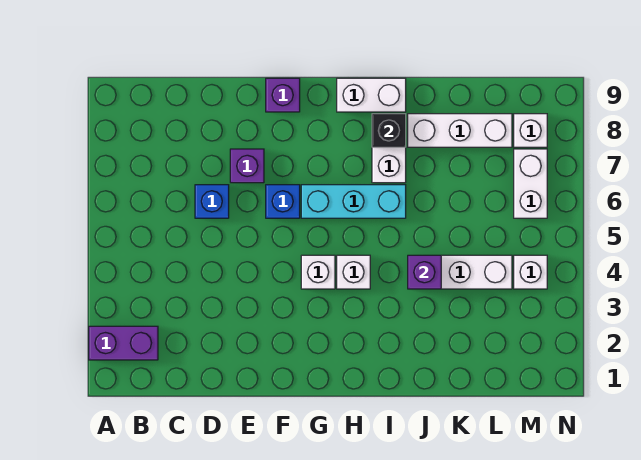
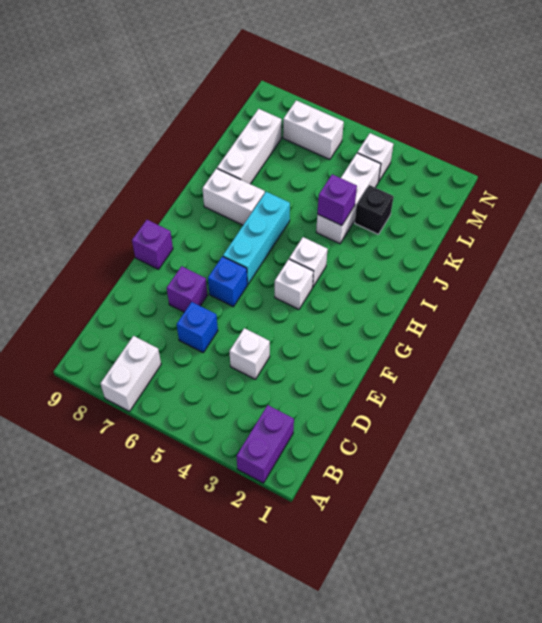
white 1x2 brick [337,78,406,112] -> white 1x2 brick moved to [101,336,161,411]
black 1x1 brick [372,114,406,147] -> black 1x1 brick moved to [355,185,394,234]
white 1x1 brick [514,114,547,147] -> white 1x1 brick moved to [229,328,270,379]

